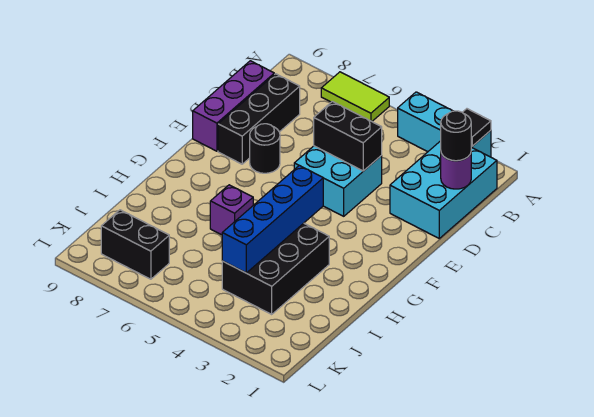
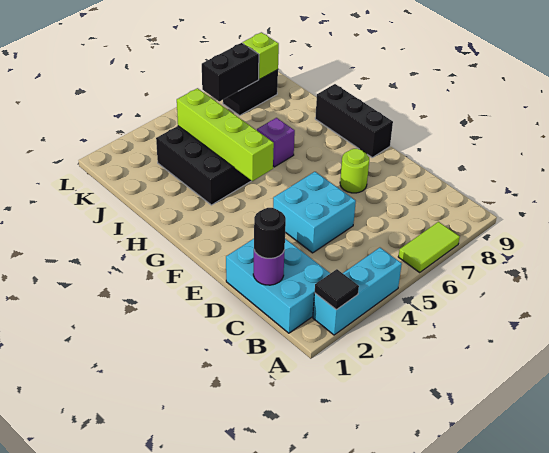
black 1x3 brick [218,74,300,164] -> black 1x3 brick moved to [315,84,393,157]
purple 1x3 brick [193,61,274,151] -> none
black 1x2 brick [314,101,382,171] -> black 1x2 brick moved to [202,43,259,101]
black 1x1 round brick [250,124,280,173] -> lime 1x1 round brick [340,149,369,193]
blue 1x4 brick [222,165,323,273] -> lime 1x4 brick [177,88,274,181]
none -> lime 1x1 brick [243,32,279,80]

